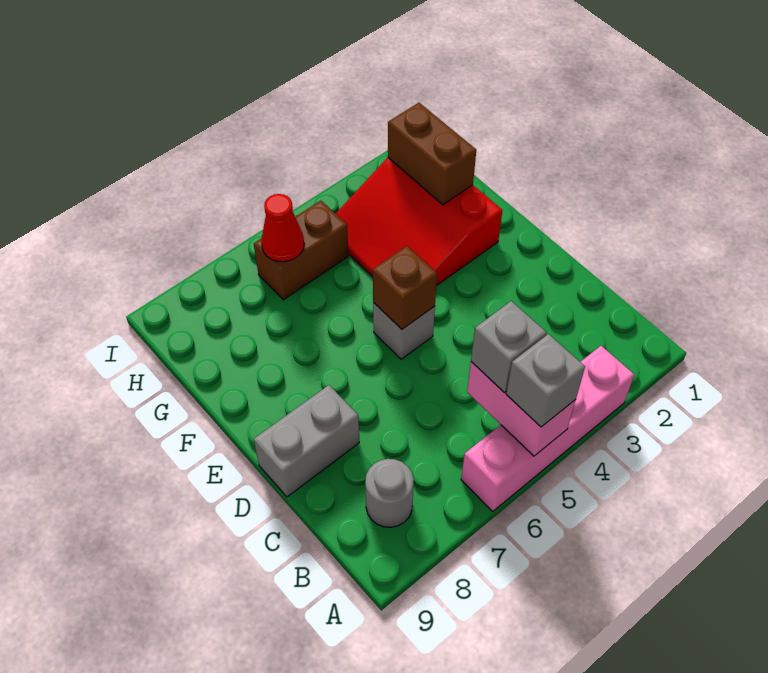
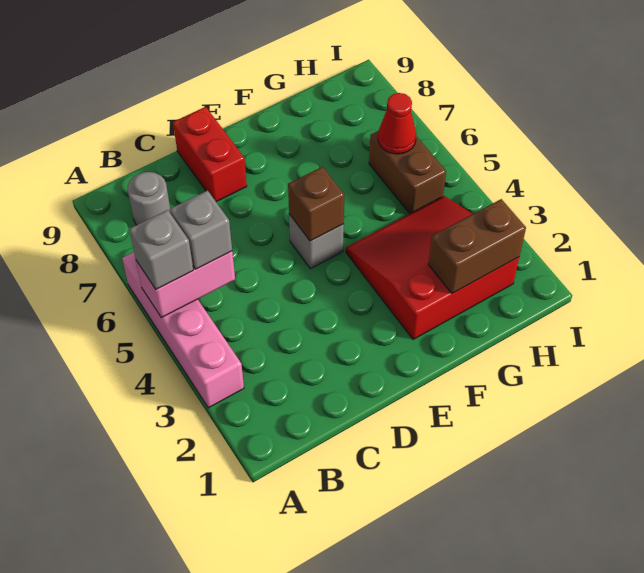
grey 1x2 brick [254,385,359,497] -> red 1x2 brick [173,107,247,202]

